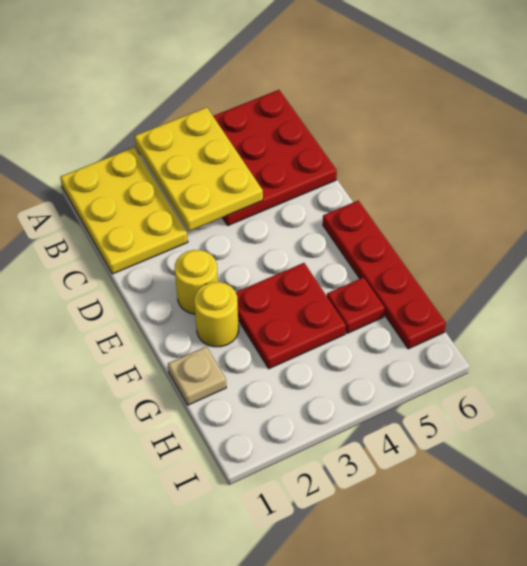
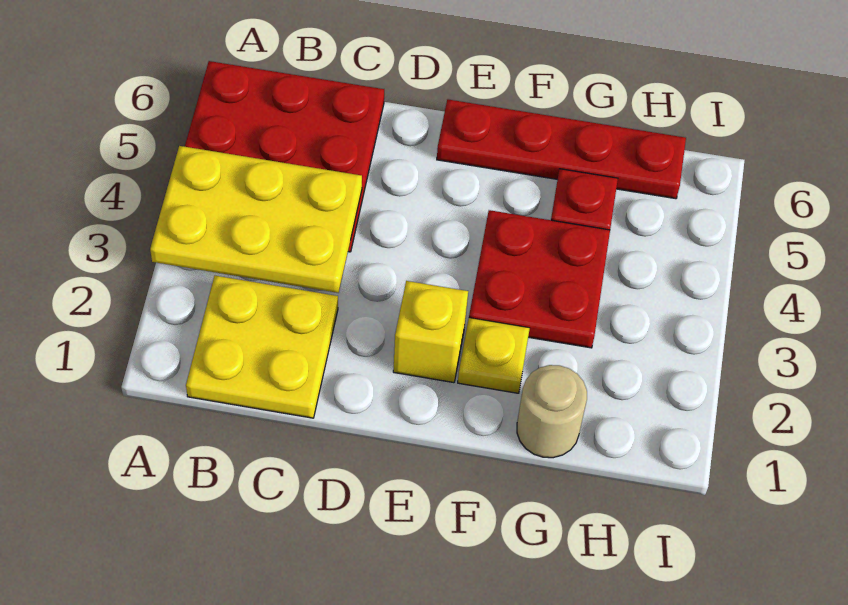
yellow 2x3 plate [60,147,188,274] -> yellow 2x2 plate [186,276,338,418]
yellow 1x1 round brick [175,250,218,314] -> yellow 1x1 brick [393,281,468,383]
yellow 1x1 round brick [194,282,239,347] -> yellow 1x1 plate [458,318,530,393]
tan 1x1 plate [168,346,226,405] -> tan 1x1 round brick [517,365,587,458]

